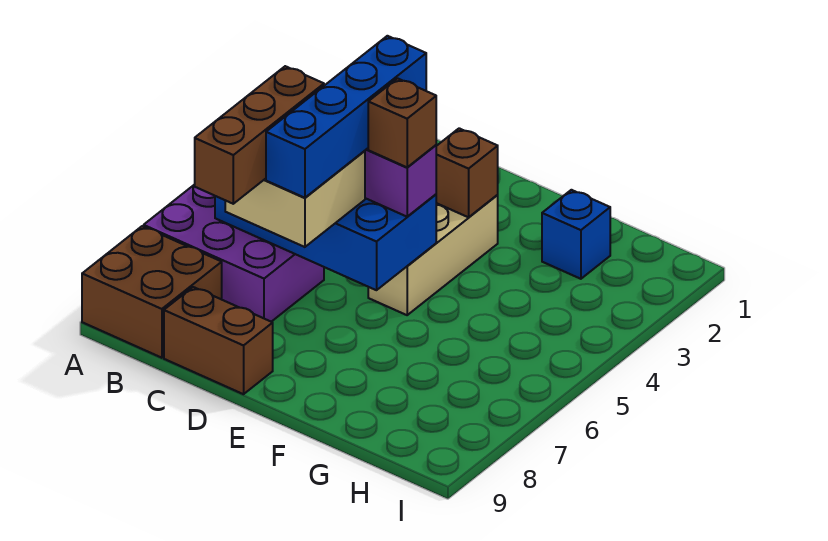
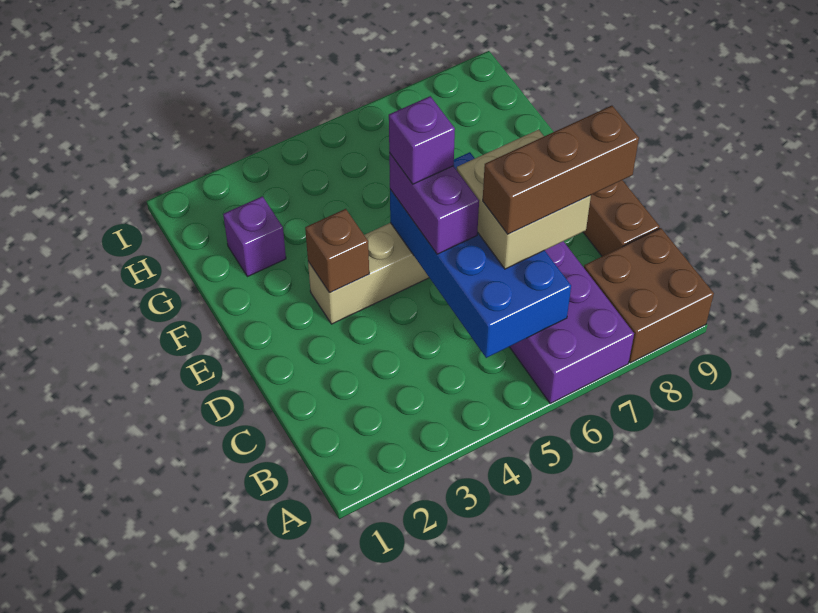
blue 1x4 brick [266,36,426,198] -> none
brown 1x1 brick [368,78,436,167] -> purple 1x1 brick [389,96,455,184]
blue 1x1 brick [542,190,610,279] -> purple 1x1 brick [223,196,286,277]

